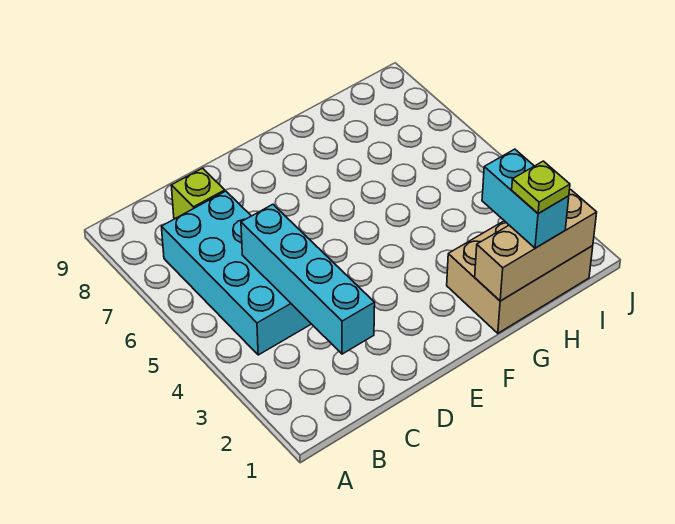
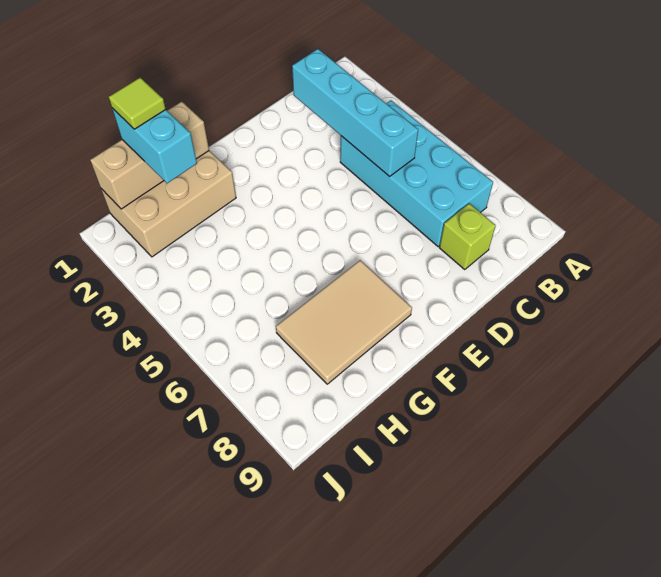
none -> tan 2x3 tile [276,260,412,384]
lime 1x1 plate [512,161,570,213] -> lime 1x1 tile [109,78,166,129]

